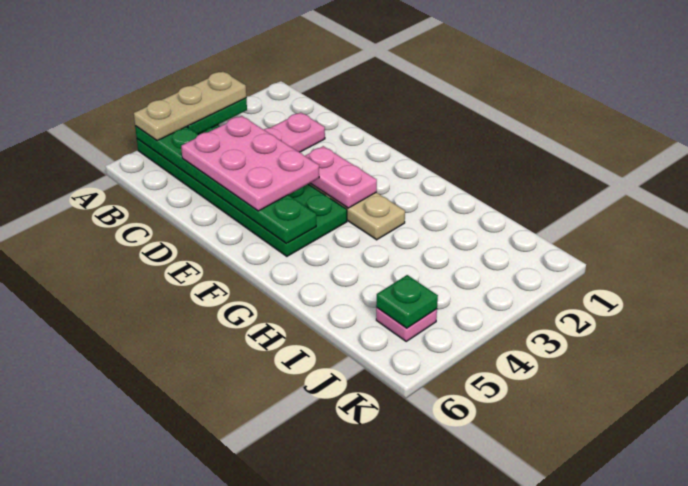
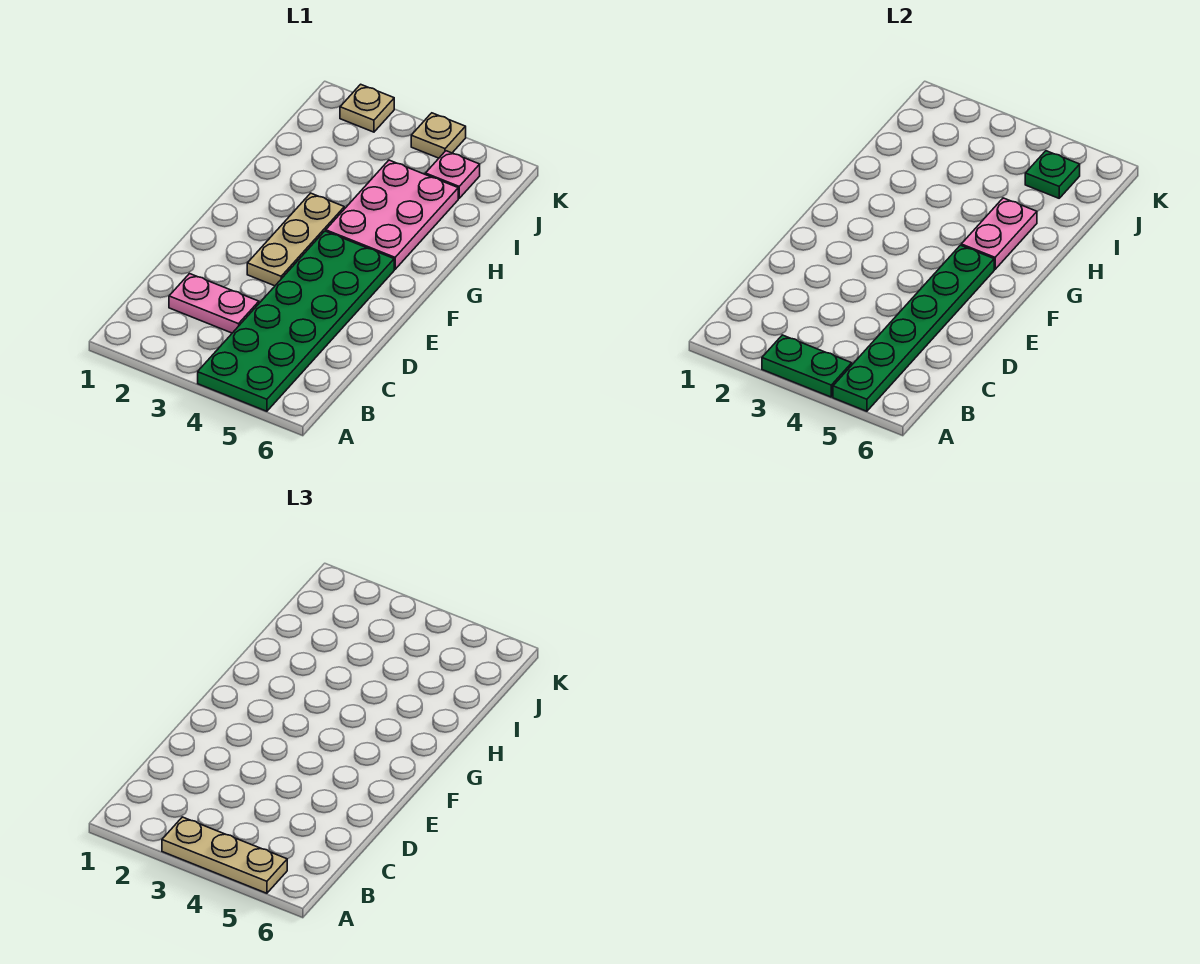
pink 2x3 plate [181,116,319,211] -> pink 2x3 plate moved to [326,160,458,269]
pink 1x2 plate [305,146,377,208] -> pink 1x2 plate moved to [961,198,1037,269]
none -> tan 1x1 plate [340,84,394,132]
none -> tan 1x1 plate [411,113,466,158]

